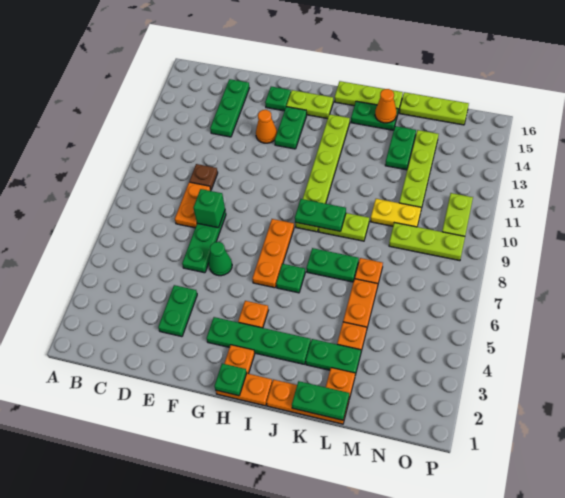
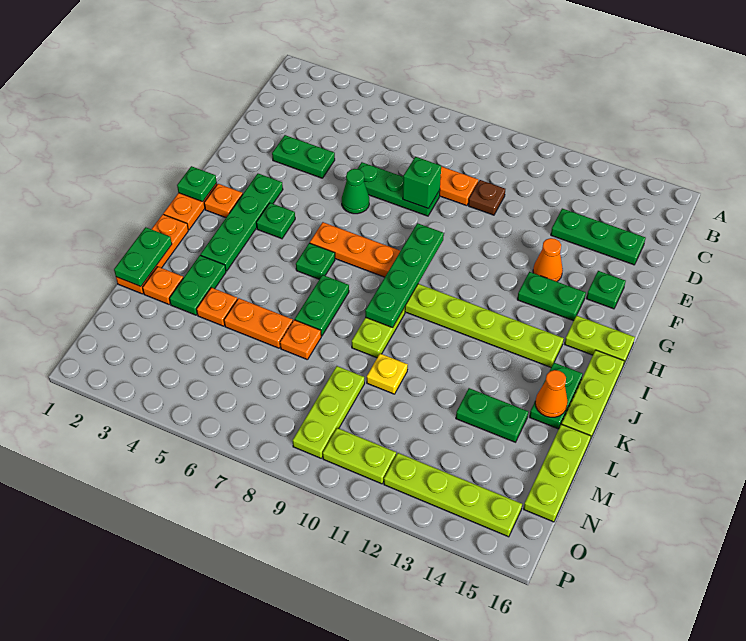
lime 1x2 plate [286,90,333,119] -> lime 1x2 plate turned to [565,316,635,364]
orange 1x1 plate [238,301,268,328] -> green 1x1 plate [256,203,295,239]
green 1x2 plate [295,199,346,231] -> green 1x4 plate [365,223,444,328]
yellow 1x2 plate [371,199,421,227] -> yellow 1x1 plate [367,354,408,394]
lime 1x4 plate [399,130,439,209] -> lime 1x4 plate moved to [384,453,522,537]

